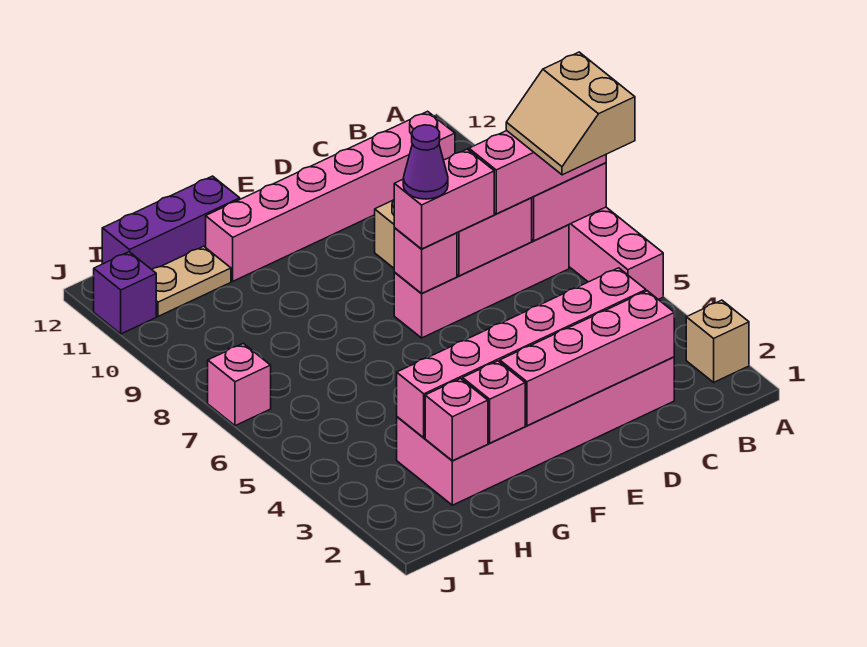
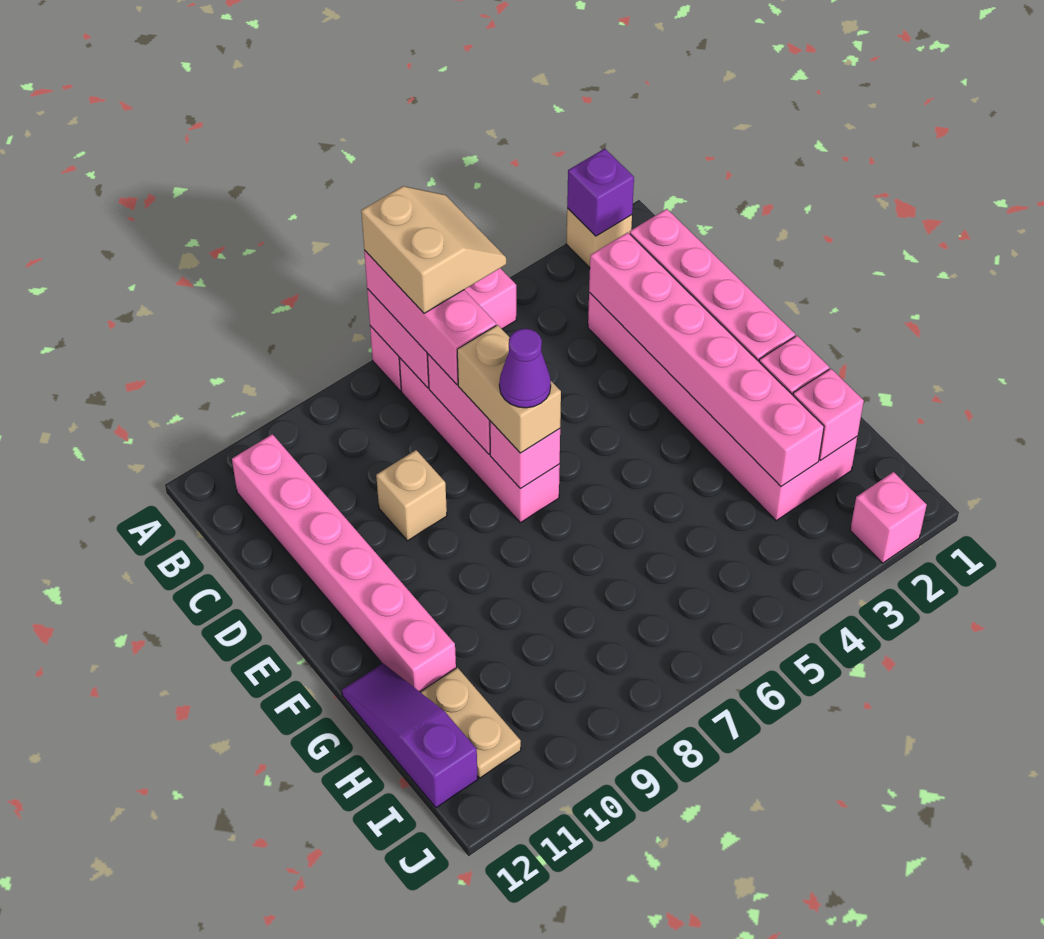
tan 2x2 slope [506,52,635,175] -> tan 2x2 slope turned to [361,186,506,313]
pink 1x2 brick [394,149,494,249] -> tan 1x2 brick [457,325,561,453]
purple 1x3 brick [102,176,240,270] -> purple 1x3 slope [342,663,478,808]
pink 1x1 brick [208,343,271,426] -> pink 1x1 brick moved to [850,472,927,563]
purple 1x1 brick [94,252,156,334] -> purple 1x1 brick moved to [567,149,634,236]

